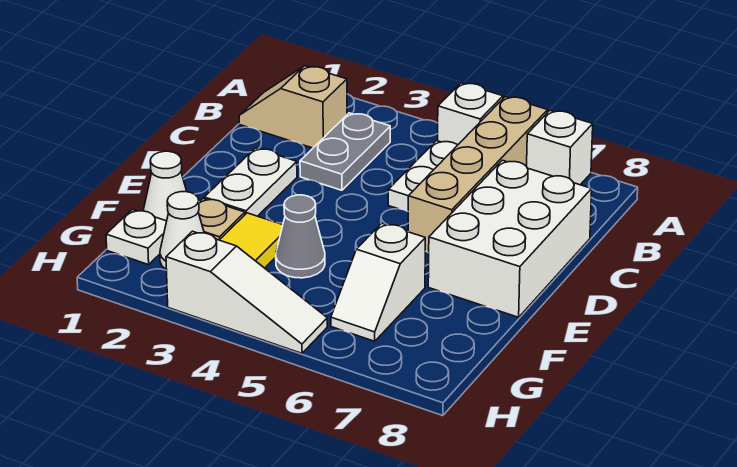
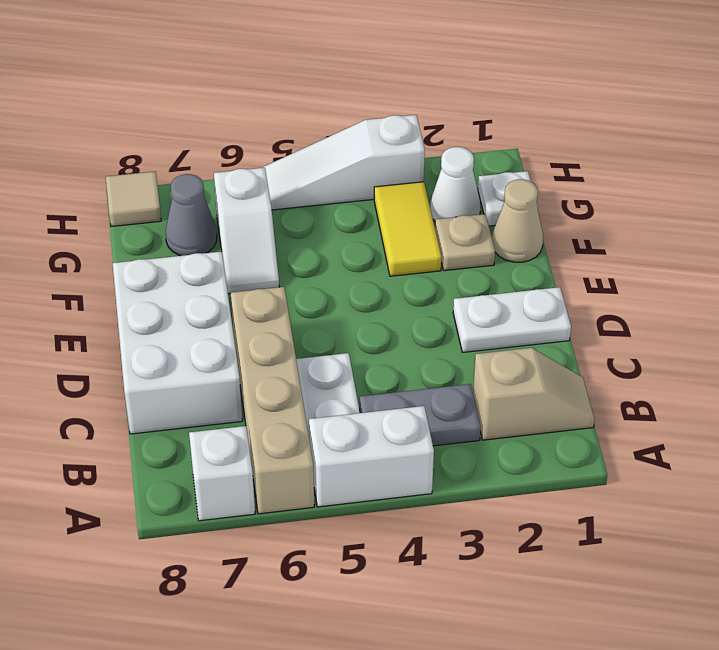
white 1x1 brick [438,83,503,145] -> white 1x2 brick [309,406,434,507]
grey 1x2 plate [300,113,390,190] -> grey 1x2 plate turned to [360,384,481,446]
white 1x2 plate [204,148,297,216] -> white 1x2 plate turned to [453,287,571,352]
white 1x1 cone [143,151,187,221] -> tan 1x1 cone [492,179,543,262]
grey 1x1 cone [276,195,325,278] -> grey 1x1 cone moved to [166,174,217,256]
white 1x2 slope [331,223,425,341] -> white 1x2 slope turned to [214,168,279,294]
none -> tan 1x1 tile [106,171,161,227]

